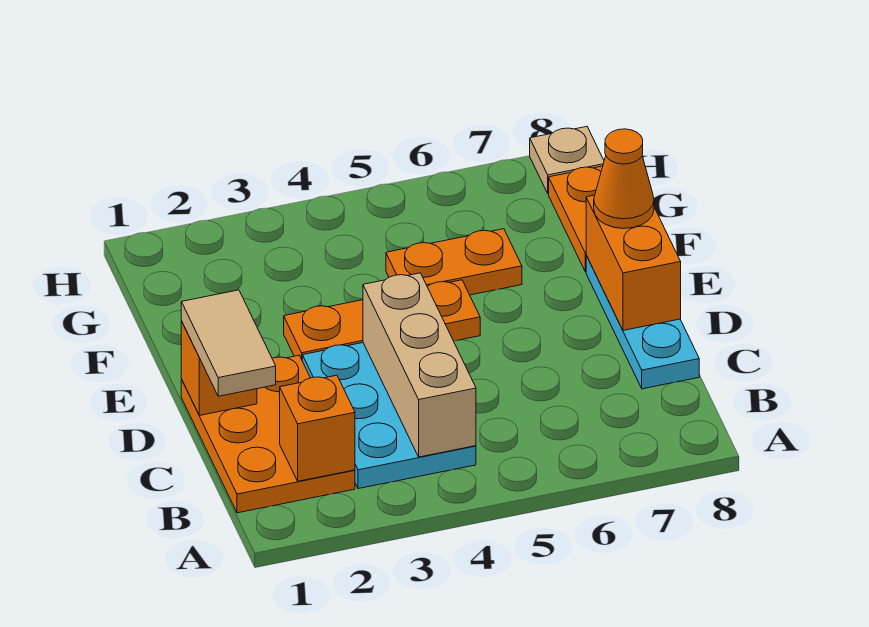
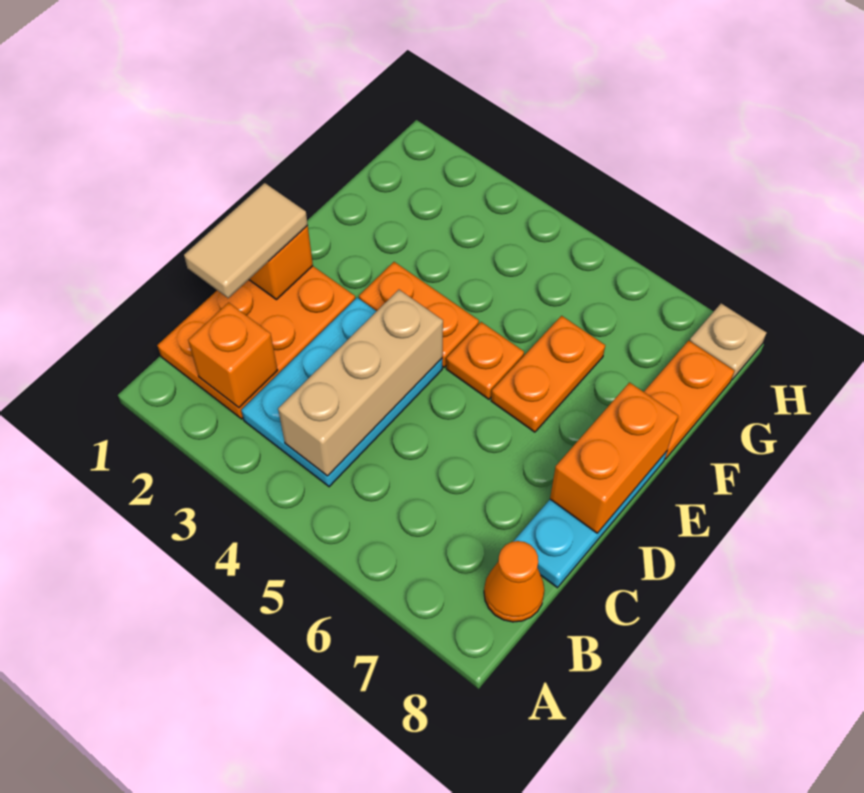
orange 1x1 cone [594,129,654,229] -> orange 1x1 cone moved to [484,541,544,622]
orange 1x2 plate [386,229,522,295] -> orange 1x2 plate turned to [491,316,605,432]

